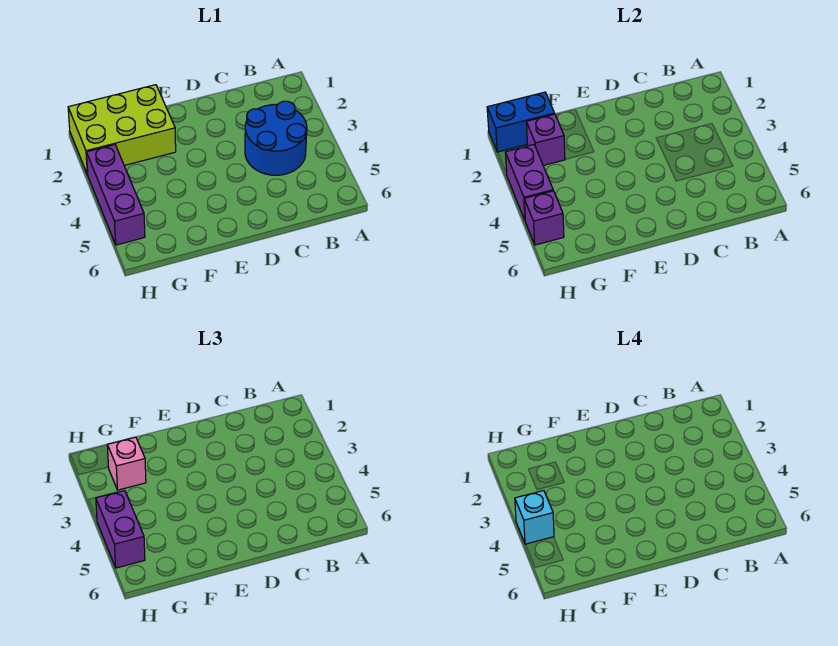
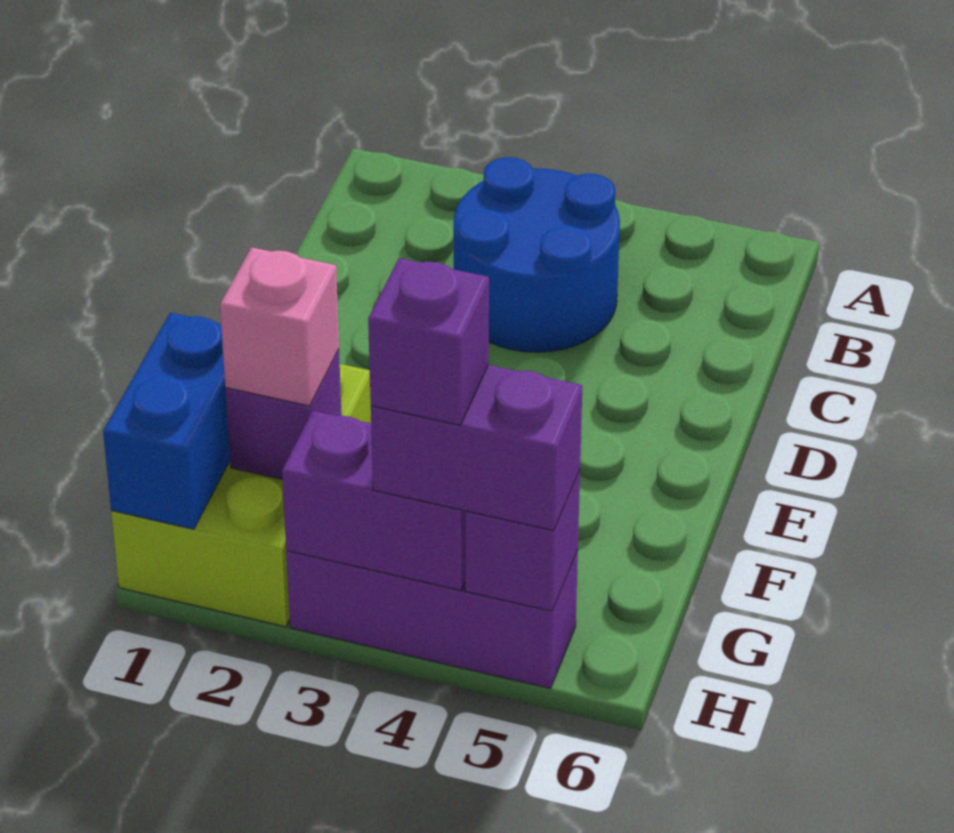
cyan 1x1 brick [515,491,554,544] -> purple 1x1 brick [368,258,489,425]

